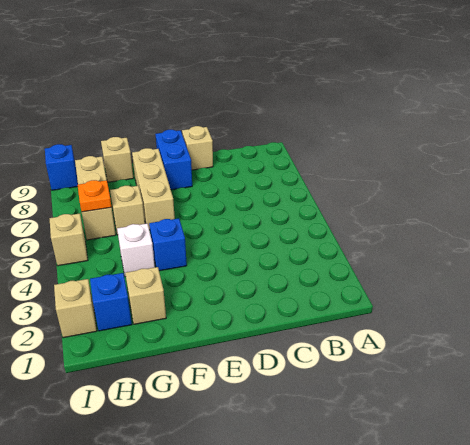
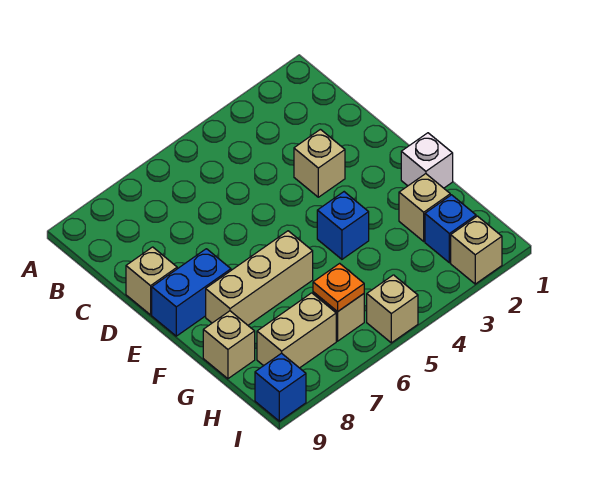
white 1x1 brick [117,223,155,277] -> white 1x1 brick moved to [401,133,453,188]
tan 1x1 brick [110,186,145,235] -> tan 1x1 brick moved to [294,129,345,197]

